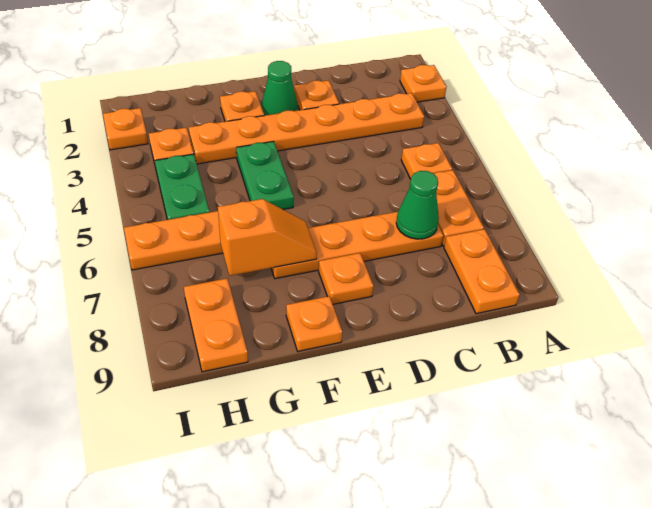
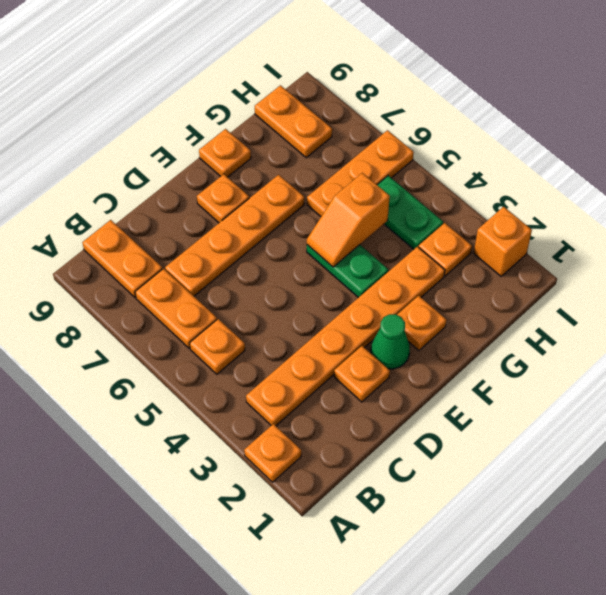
green 1x1 cone [396,171,439,239] -> none
orange 1x2 slope [218,199,317,276] -> orange 1x2 slope moved to [307,173,390,267]
orange 1x1 plate [103,108,148,150] -> orange 1x1 brick [474,207,532,276]

